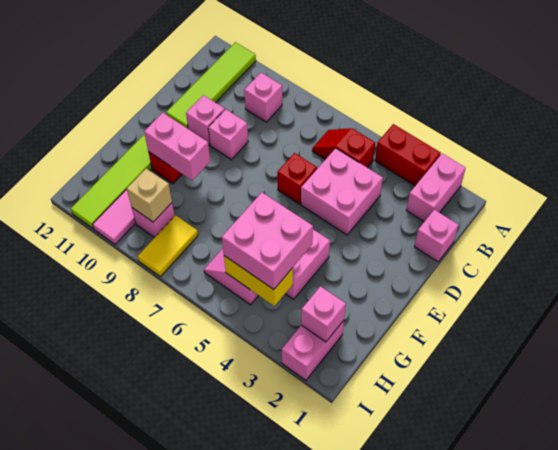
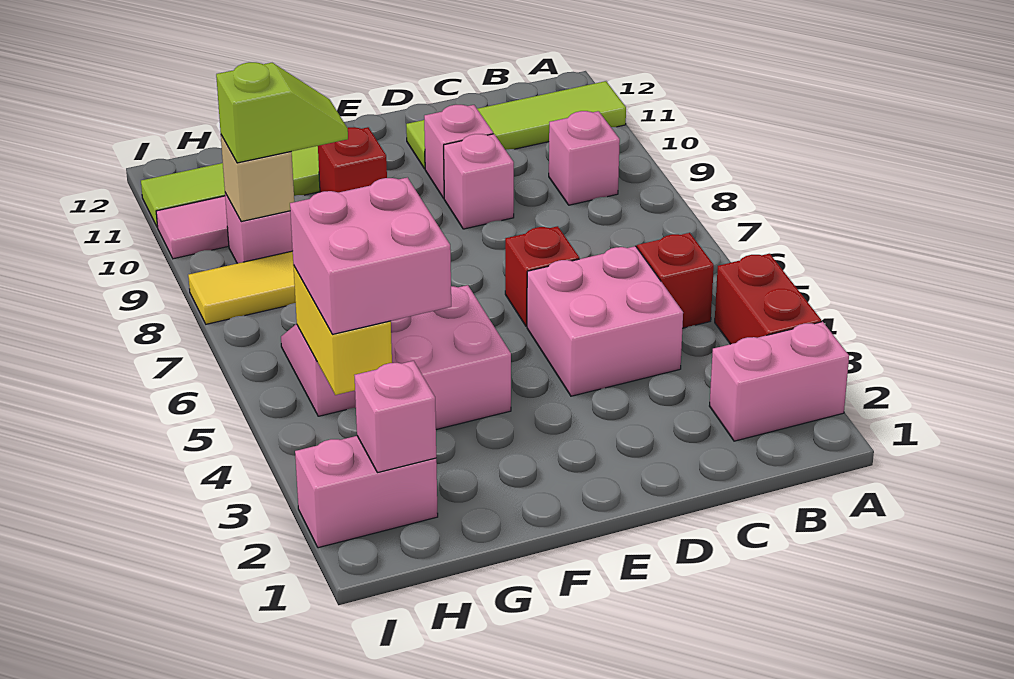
pink 1x1 brick [414,210,458,262] -> none
pink 1x2 brick [144,113,210,180] -> none
none -> lime 1x2 slope [216,62,348,163]

